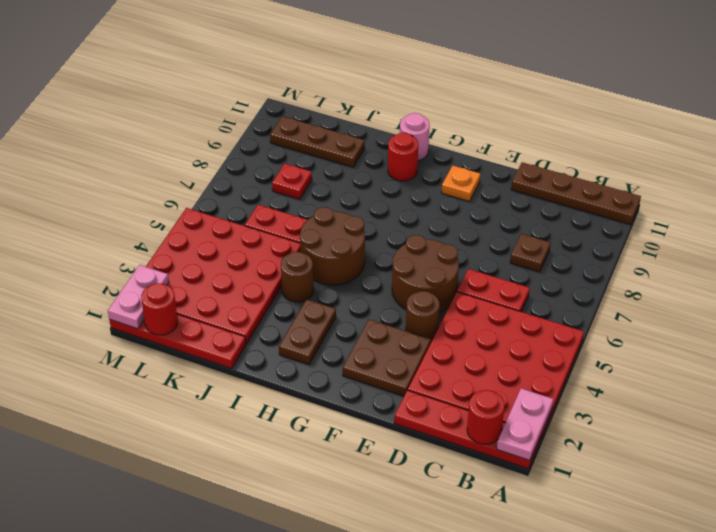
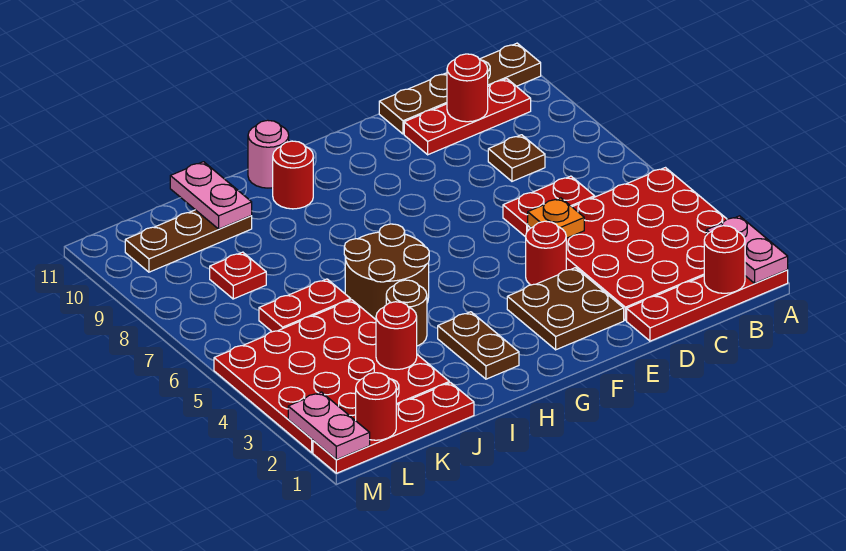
none -> red 1x3 plate [404,79,531,155]
none -> red 1x1 round brick [447,54,488,122]
brown 1x1 round brick [406,291,440,340] -> red 1x1 round brick [526,221,566,285]
brown 2x2 round brick [392,235,459,312] -> none
orange 1x1 plate [442,166,480,201] -> orange 1x1 plate moved to [528,198,584,238]
none -> red 1x1 round brick [376,302,417,369]
none -> pink 1x2 plate [170,162,252,229]

